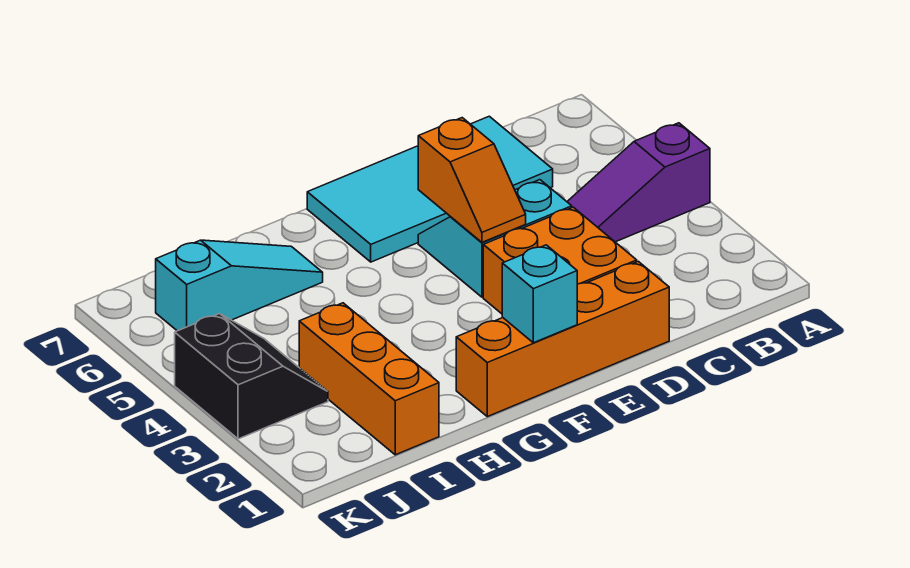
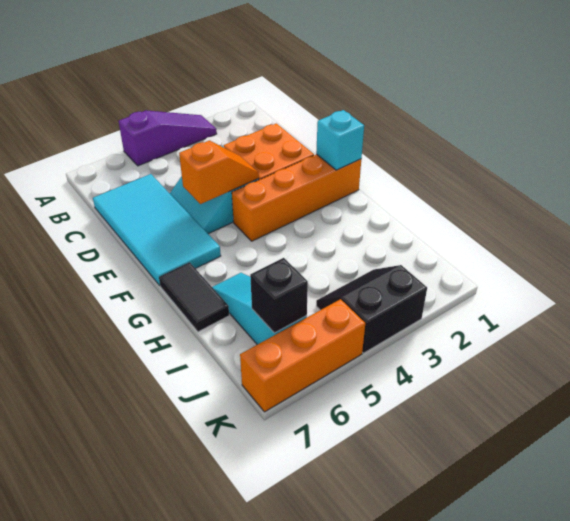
purple 1x3 slope [567,123,710,242] -> purple 1x3 slope turned to [119,110,217,166]
orange 1x4 brick [456,261,669,417] -> orange 1x4 brick turned to [232,154,361,241]
none -> black 1x2 tile [159,262,229,332]
orange 1x3 brick [299,303,439,455] -> orange 1x3 brick moved to [240,299,365,412]
none -> black 1x1 brick [250,258,308,333]

